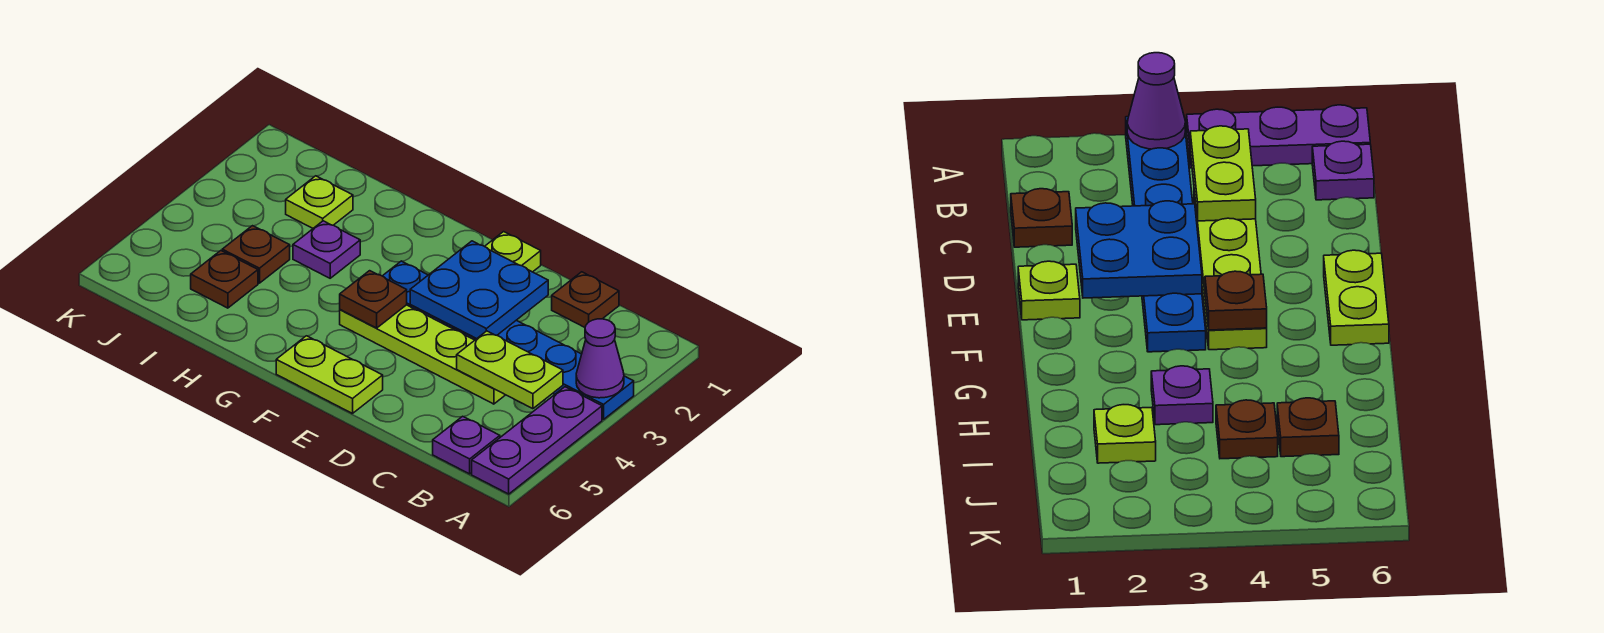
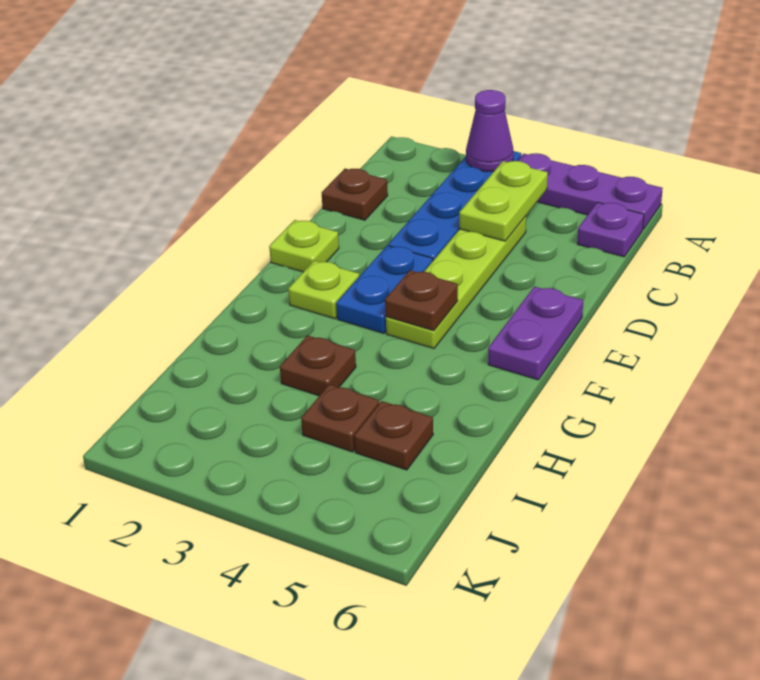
blue 2x2 plate [410,241,548,339] -> none
lime 1x2 plate [276,336,383,414] -> purple 1x2 plate [488,286,583,380]
purple 1x1 plate [293,221,360,278] -> brown 1x1 plate [280,335,356,396]
lime 1x1 plate [286,176,353,228] -> lime 1x1 plate moved to [288,261,359,319]

